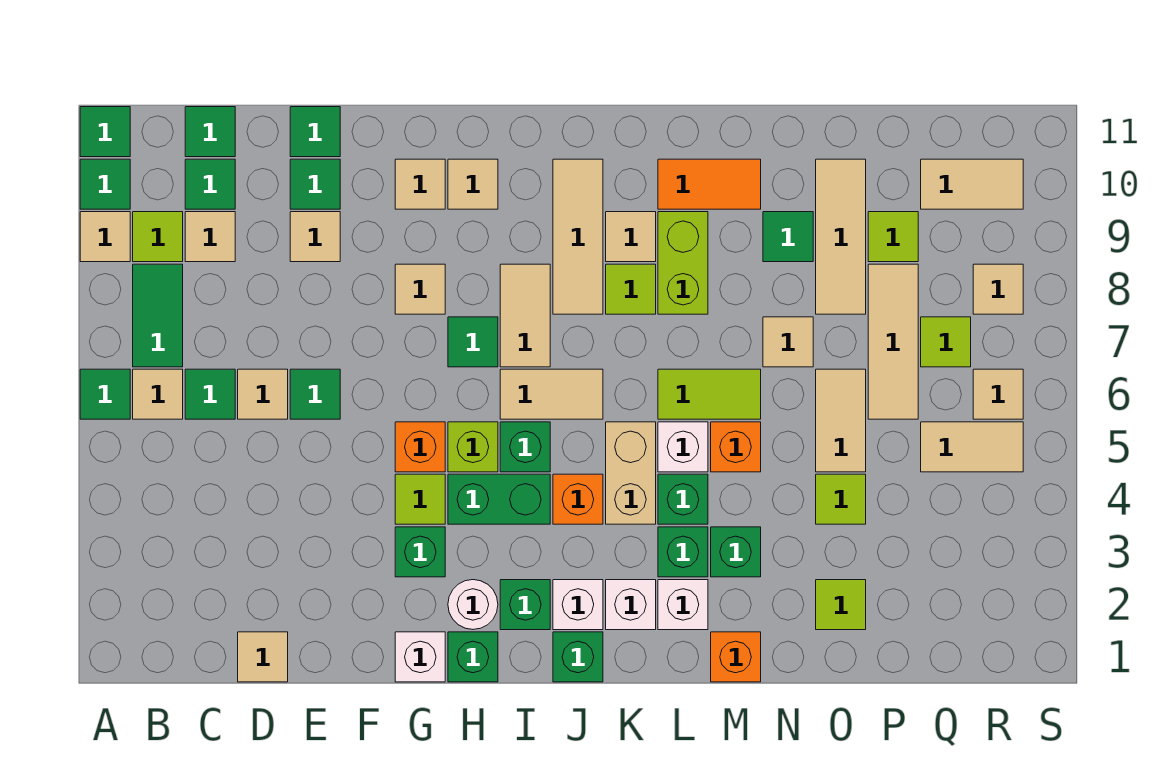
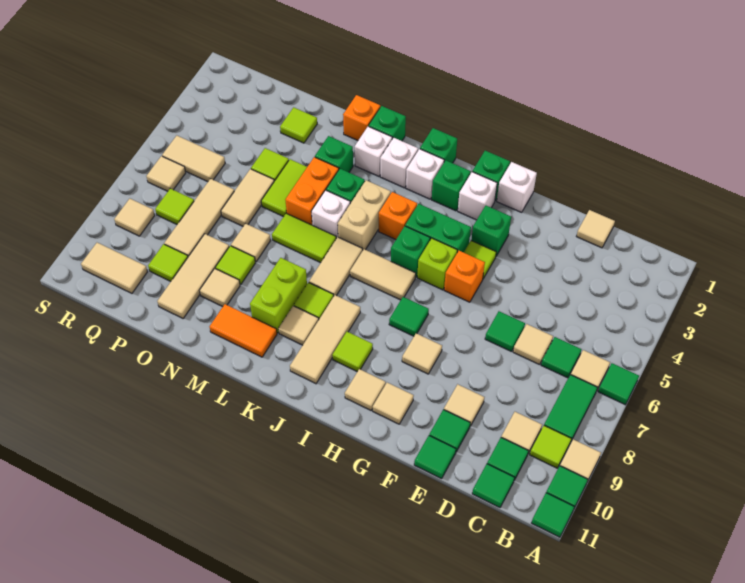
white 1x1 round brick [448,580,498,629] -> white 1x1 brick [458,172,497,220]
tan 1x2 tile [500,264,550,367] -> tan 1x2 tile moved to [309,237,363,296]
none -> lime 1x1 tile [332,332,373,372]
green 1x1 brick [658,527,708,577] -> green 1x1 brick moved to [369,106,406,141]
orange 1x1 brick [711,422,761,472] -> orange 1x2 brick [285,157,339,225]
none -> lime 1x2 tile [261,159,307,217]
none -> lime 1x1 tile [215,246,255,285]
green 1x1 tile [763,212,813,262] -> tan 1x1 tile [200,268,240,307]

